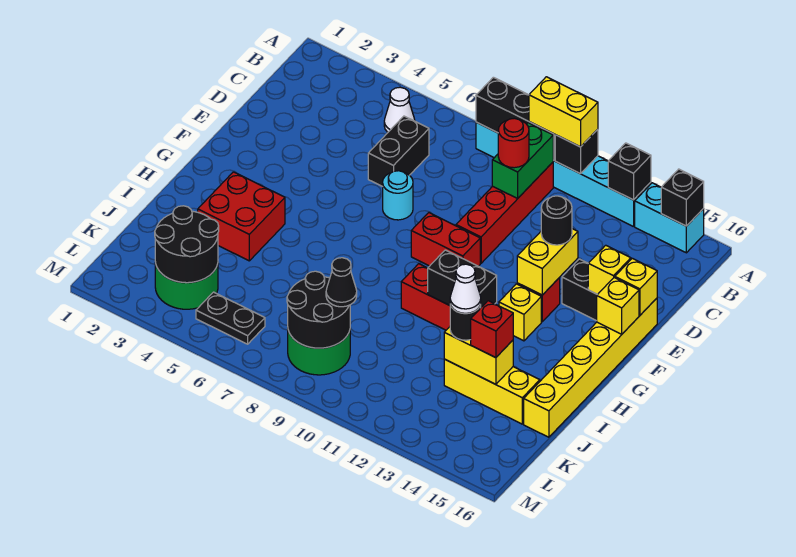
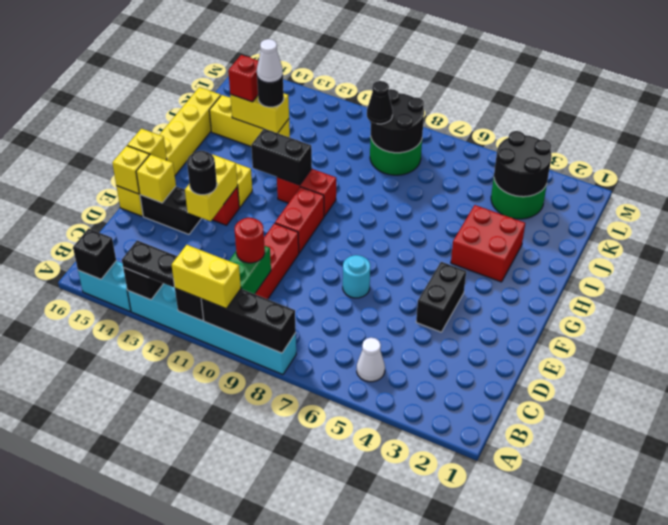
black 1x2 brick [368,116,429,187] -> black 1x2 brick moved to [416,262,466,332]
red 1x2 brick [411,213,480,266] -> red 1x2 brick turned to [275,187,324,253]
black 1x2 plate [196,292,265,344] -> black 1x2 plate moved to [122,240,177,287]

